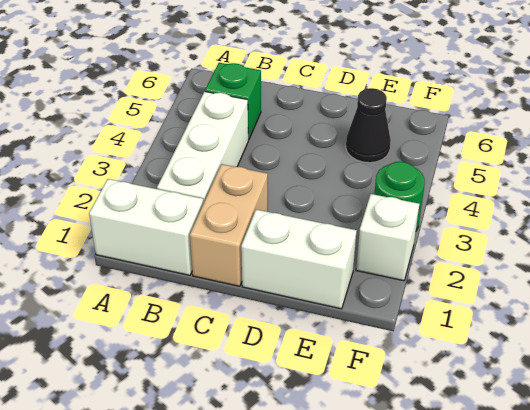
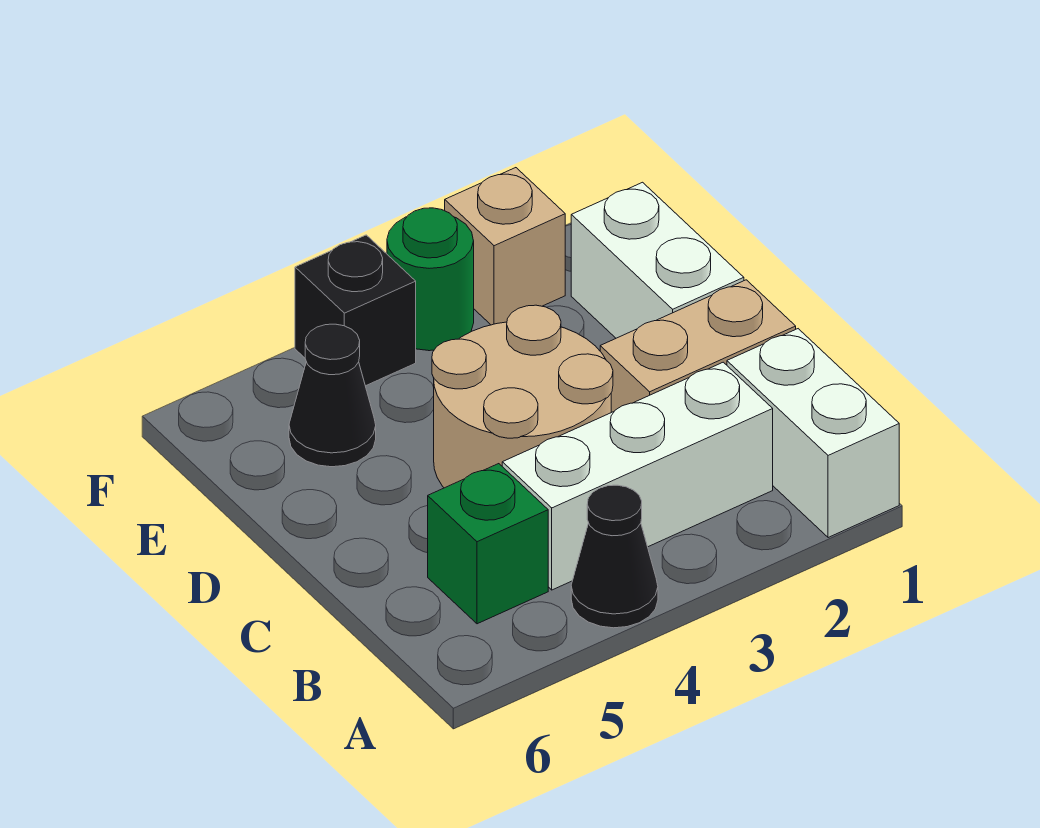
none -> black 1x1 cone [571,485,658,628]
none -> tan 2x2 round brick [432,305,613,488]
white 1x1 brick [356,194,419,281] -> tan 1x1 brick [445,168,565,325]
none -> black 1x1 brick [295,235,416,386]

